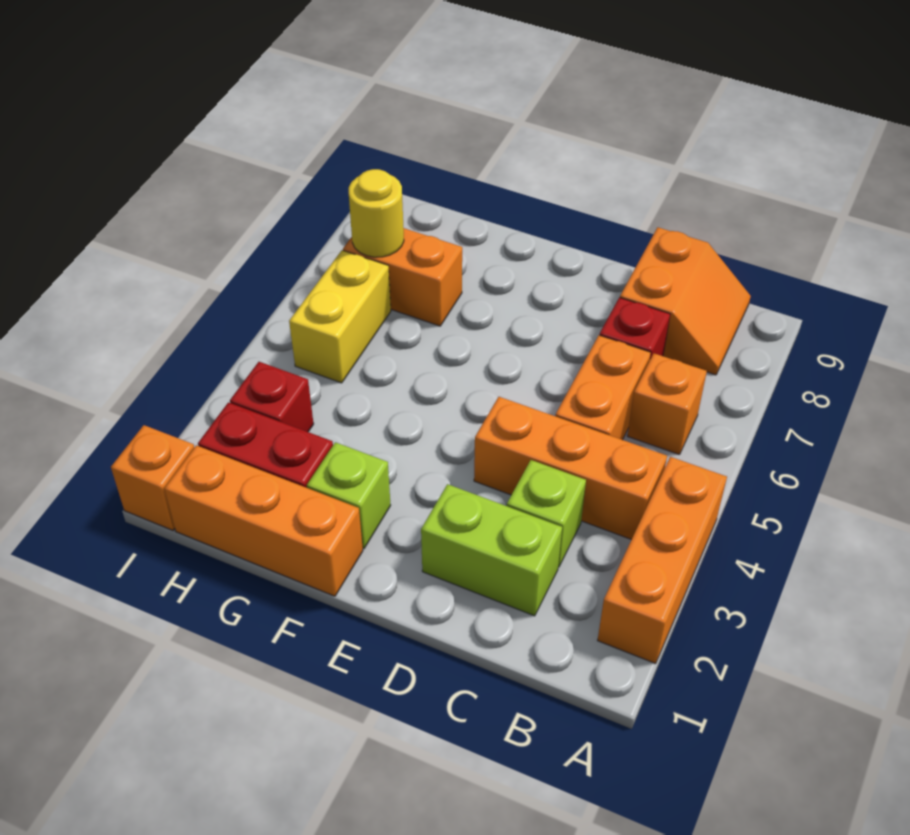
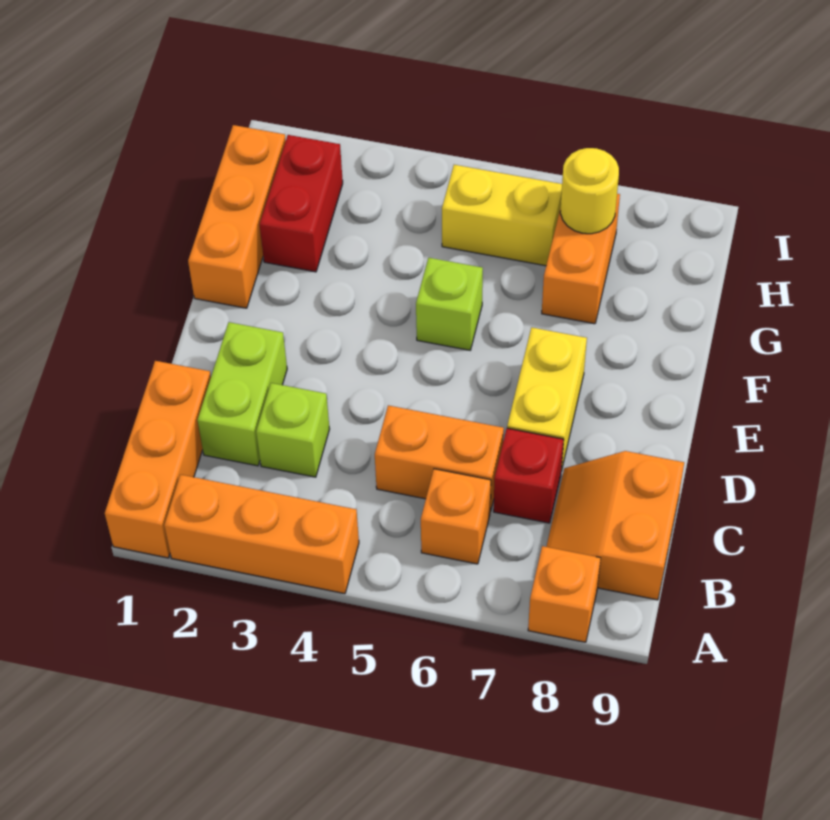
orange 1x3 brick [474,397,667,539] -> orange 1x3 brick moved to [105,361,211,558]
orange 2x2 slope [620,227,751,375] -> orange 2x2 slope turned to [546,451,684,600]
none -> yellow 1x2 brick [507,327,587,471]
lime 1x1 brick [307,442,391,549] -> lime 1x1 brick moved to [416,258,483,350]
red 1x1 brick [230,362,314,432] -> none
orange 1x1 brick [111,425,194,530] -> orange 1x1 brick moved to [528,546,601,642]

